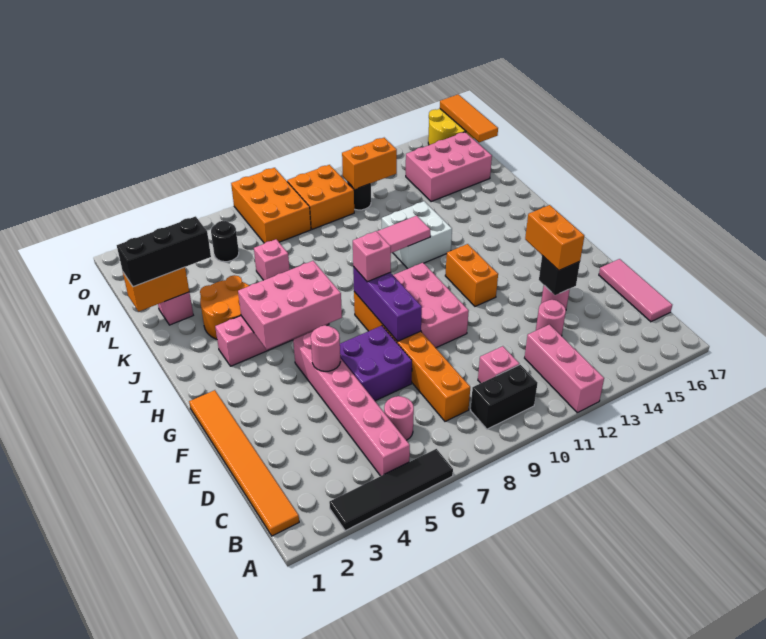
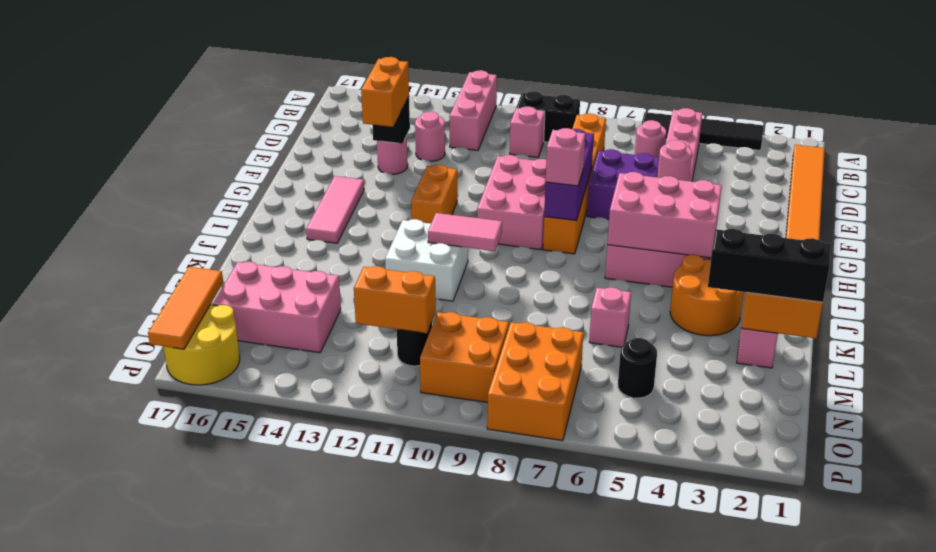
pink 1x3 tile [599,259,672,322] -> pink 1x3 tile moved to [306,176,364,243]

